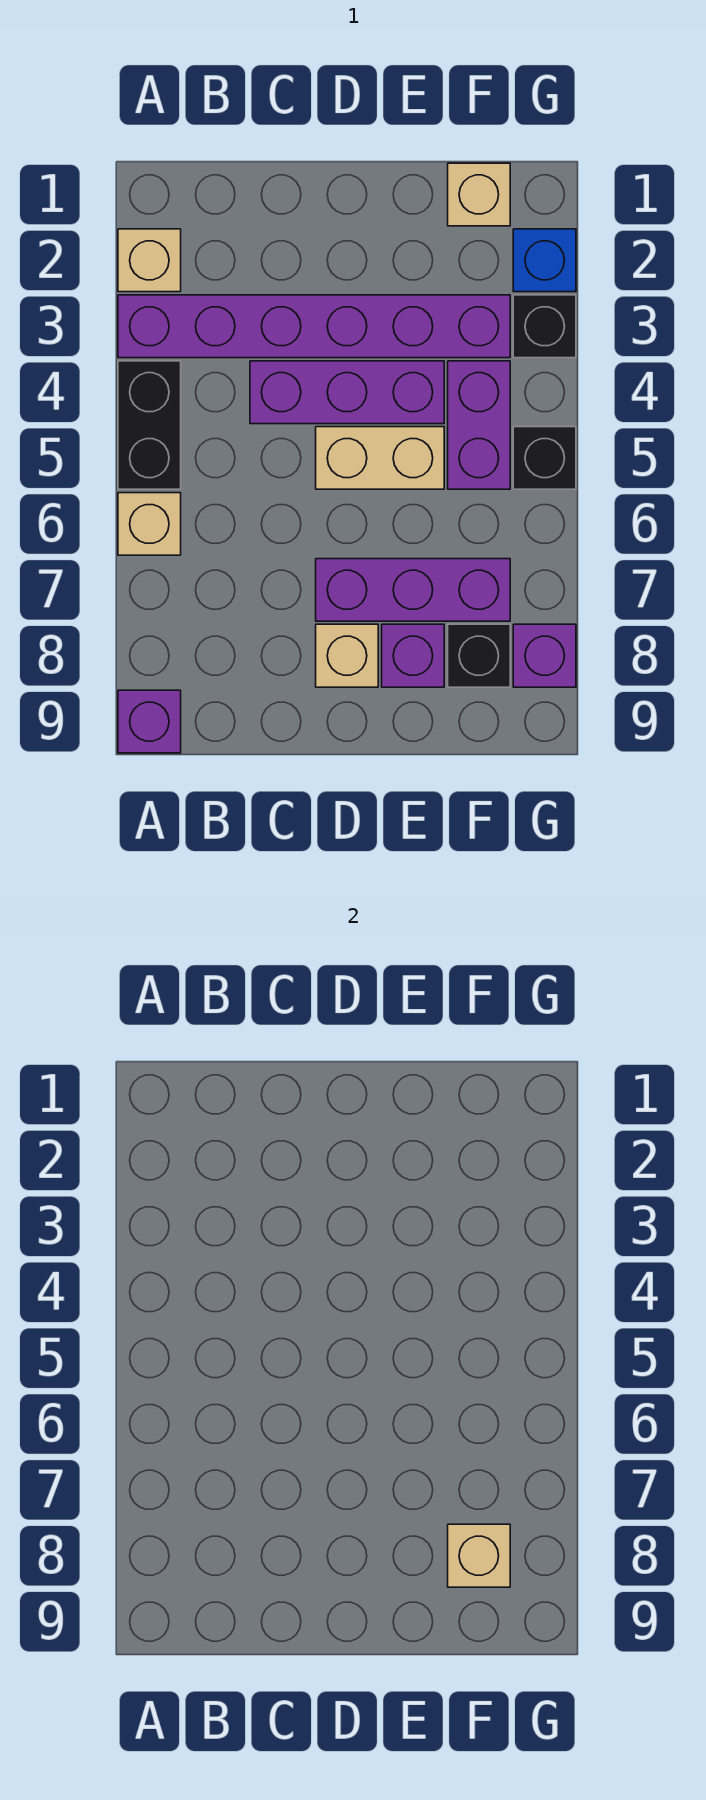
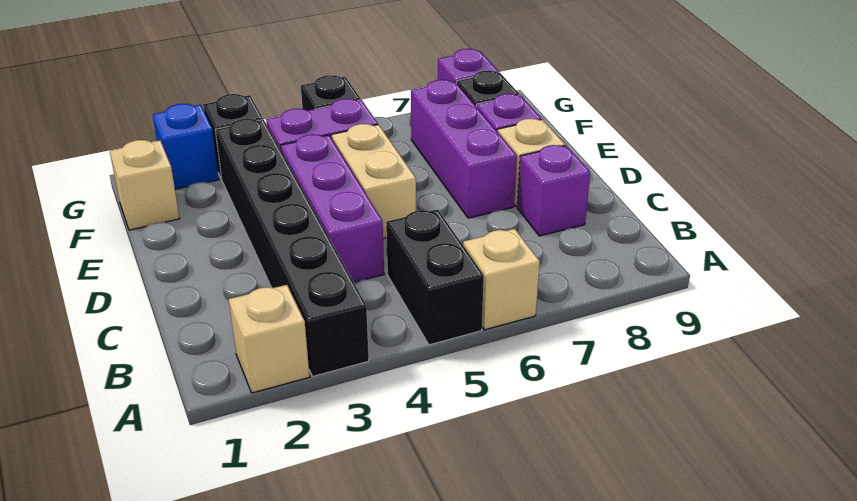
purple 1x6 brick [118,295,510,358] -> black 1x6 brick [215,119,369,376]
black 1x2 brick [118,361,181,489] -> black 1x2 brick turned to [386,210,484,345]
purple 1x1 brick [118,690,181,753] -> purple 1x1 brick moved to [517,145,590,236]
tan 1x1 brick [448,1524,510,1587] -> none

